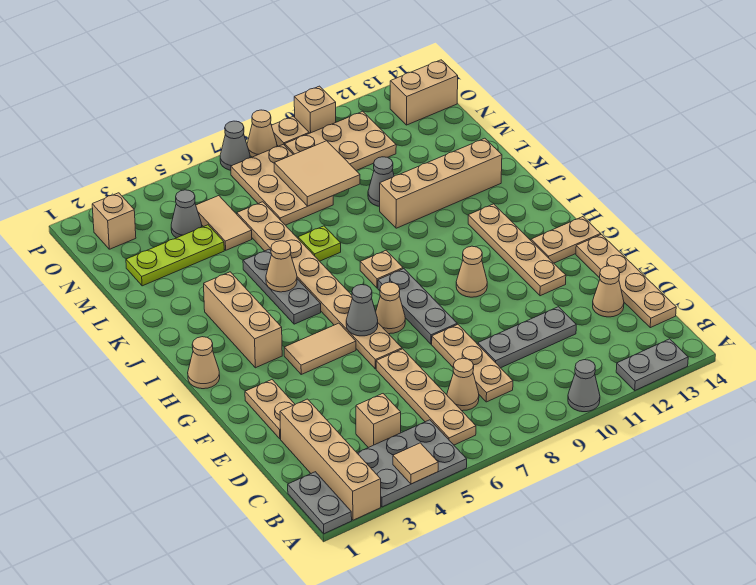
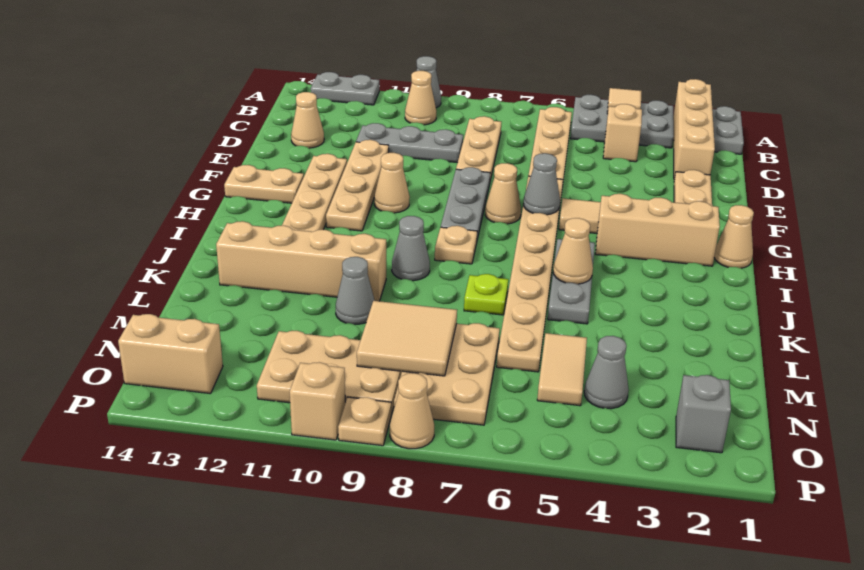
tan 1x1 cone [447,358,479,411] -> tan 1x1 cone moved to [405,71,436,125]
tan 1x4 plate [576,234,676,328] -> tan 1x4 plate moved to [326,140,389,231]
tan 1x3 brick [204,272,282,368] -> tan 1x3 brick turned to [596,194,720,266]
lime 1x3 plate [126,225,224,286] -> none
tan 1x1 brick [92,193,136,249] -> grey 1x1 brick [676,375,731,453]
grey 1x1 cone [220,121,250,170] -> grey 1x1 cone moved to [392,216,430,281]

